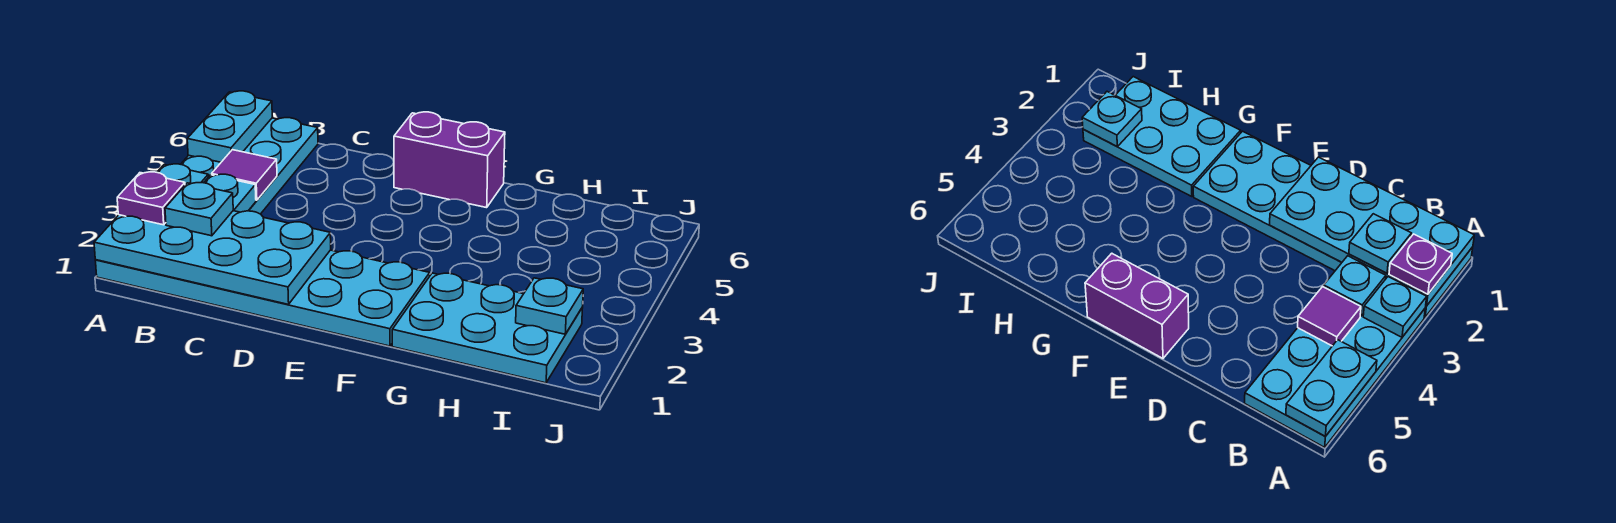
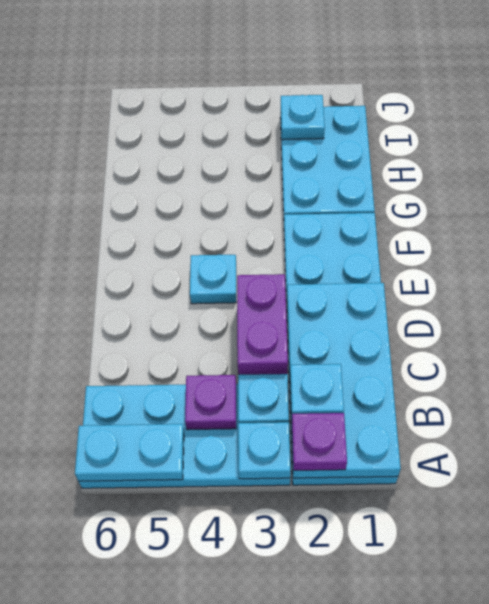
purple 1x1 tile [212,150,277,200] -> purple 1x1 plate [185,375,236,430]
none -> cyan 1x1 plate [190,255,236,304]
purple 1x2 brick [394,112,505,208] -> purple 1x2 brick moved to [237,274,288,375]

